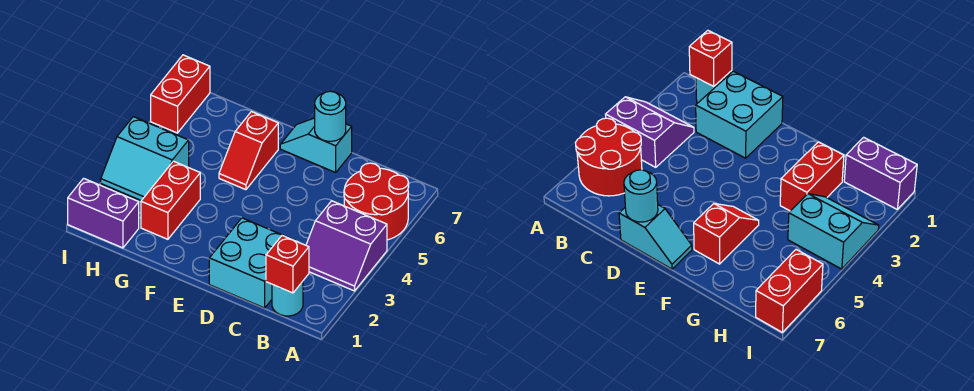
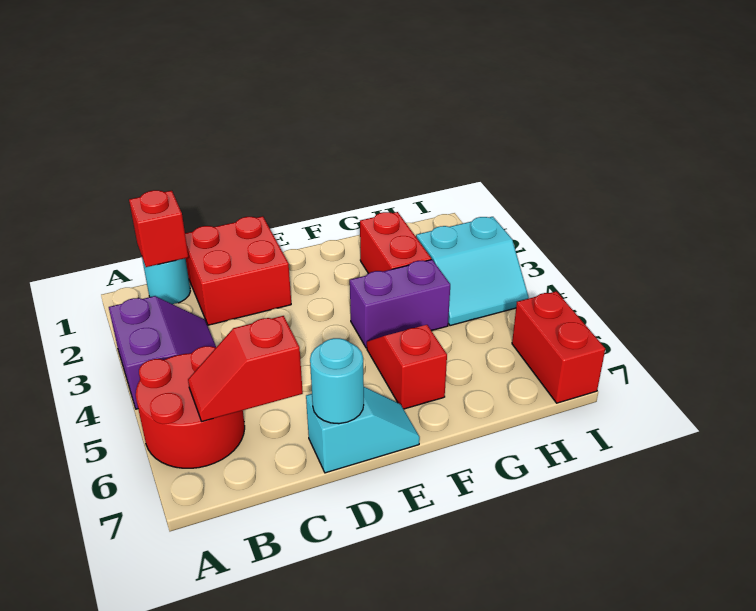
purple 2x2 slope [306,201,387,291] -> purple 2x2 slope turned to [109,296,216,409]
none -> red 1x2 slope [188,316,303,422]
cyan 2x2 brick [209,218,295,308] -> red 2x2 brick [185,216,291,325]
purple 1x2 brick [68,178,139,248] -> purple 1x2 brick moved to [350,260,450,348]
cyan 2x2 slope [101,117,189,201] -> cyan 2x2 slope turned to [416,217,529,326]

